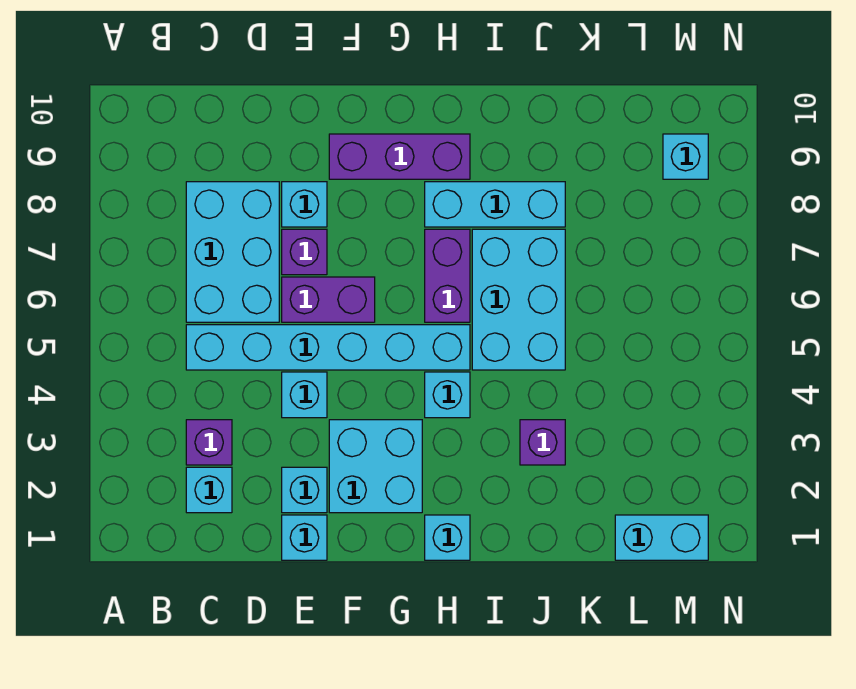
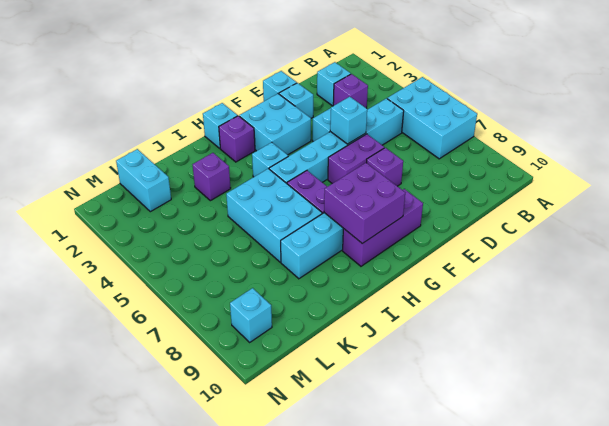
cyan 2x3 brick [186,182,279,322] -> cyan 2x3 brick moved to [387,77,477,159]
cyan 1x1 brick [282,182,327,227] -> cyan 1x1 brick moved to [330,97,367,144]
none -> purple 2x2 brick [324,163,405,244]
none -> purple 1x1 brick [219,116,255,162]
cyan 1x2 brick [615,515,708,560] -> cyan 1x2 brick turned to [116,149,171,212]

